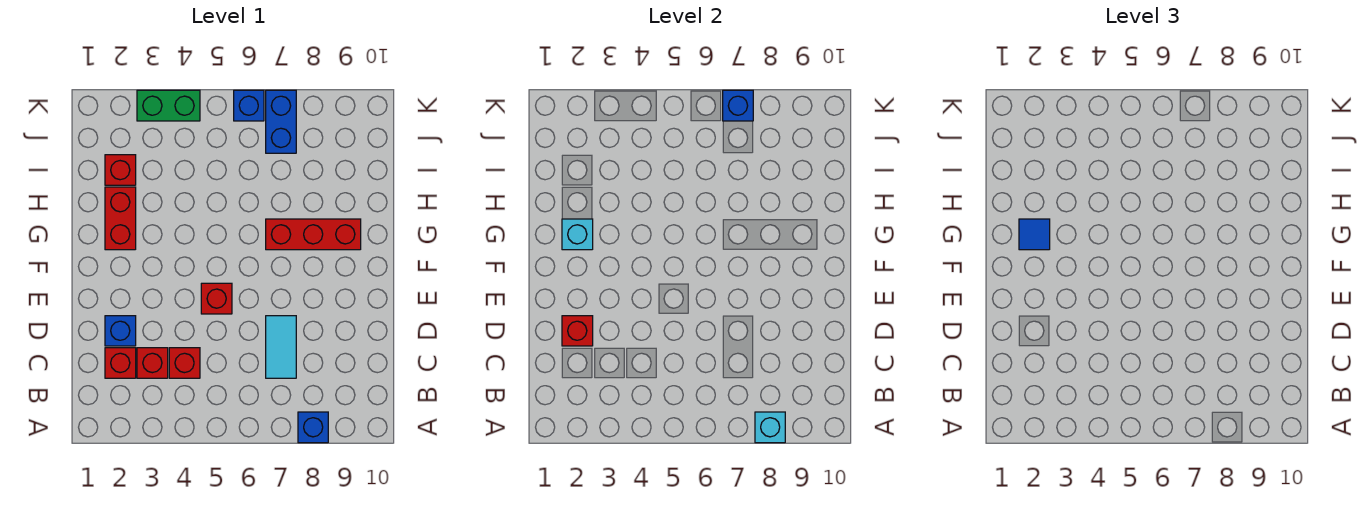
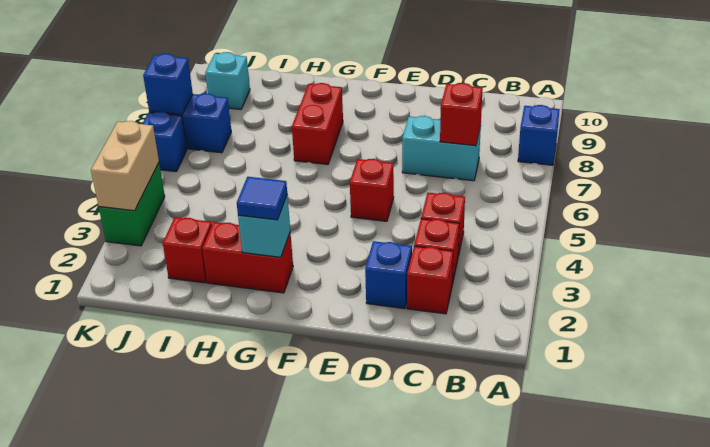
cyan 1x1 brick [755,412,785,443] -> cyan 1x1 brick moved to [205,52,250,109]
cyan 1x2 tile [266,316,296,378] -> cyan 1x2 brick [402,116,481,181]
red 1x1 brick [562,316,593,346] -> red 1x1 brick moved to [440,83,483,146]
red 1x3 brick [266,219,361,250] -> red 1x2 brick [292,83,343,164]
none -> tan 1x2 brick [91,121,159,211]

